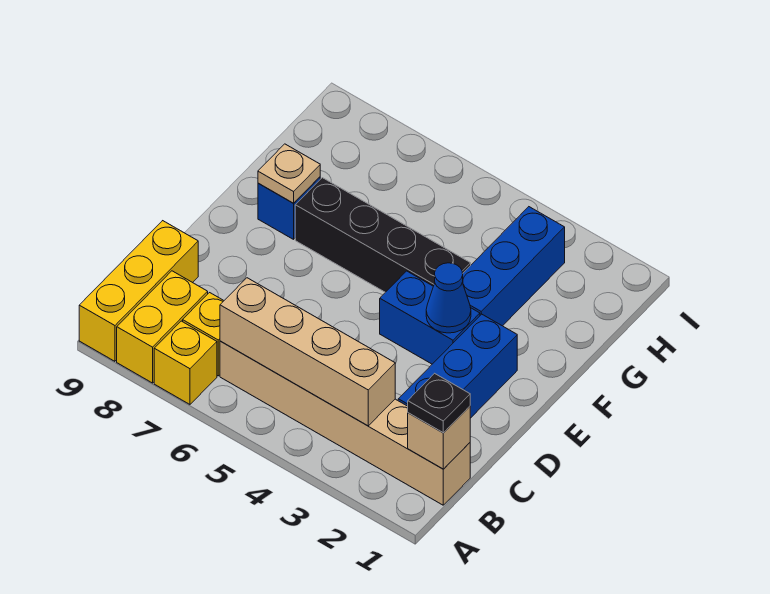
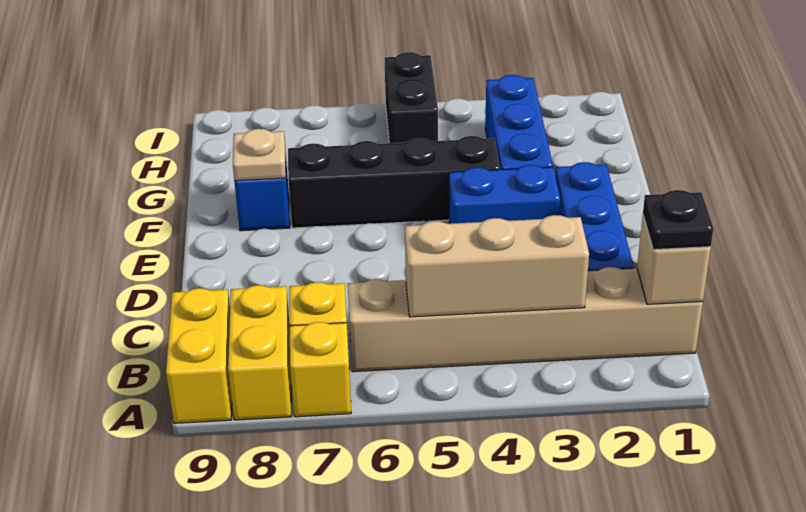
yellow 1x3 brick [79,221,198,361] -> yellow 1x2 brick [166,288,232,423]
tan 1x4 brick [220,278,395,426] -> tan 1x3 brick [405,215,589,317]
blue 1x1 cone [426,263,471,333] -> none
none -> black 1x2 brick [385,52,438,143]

